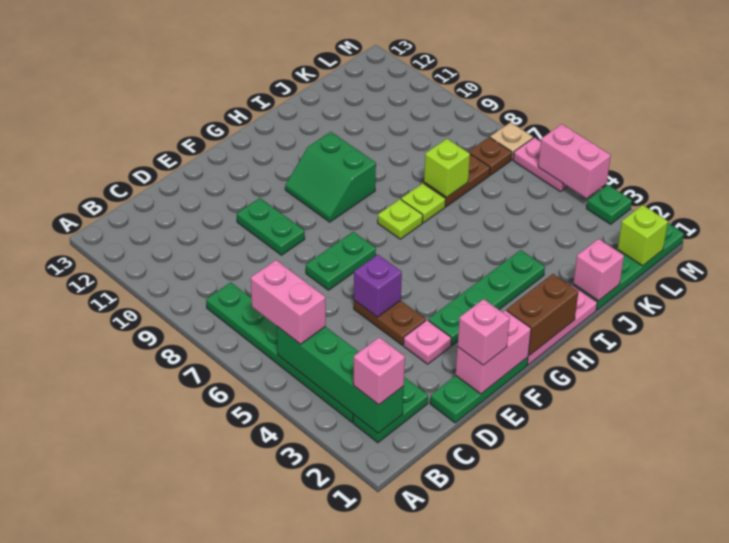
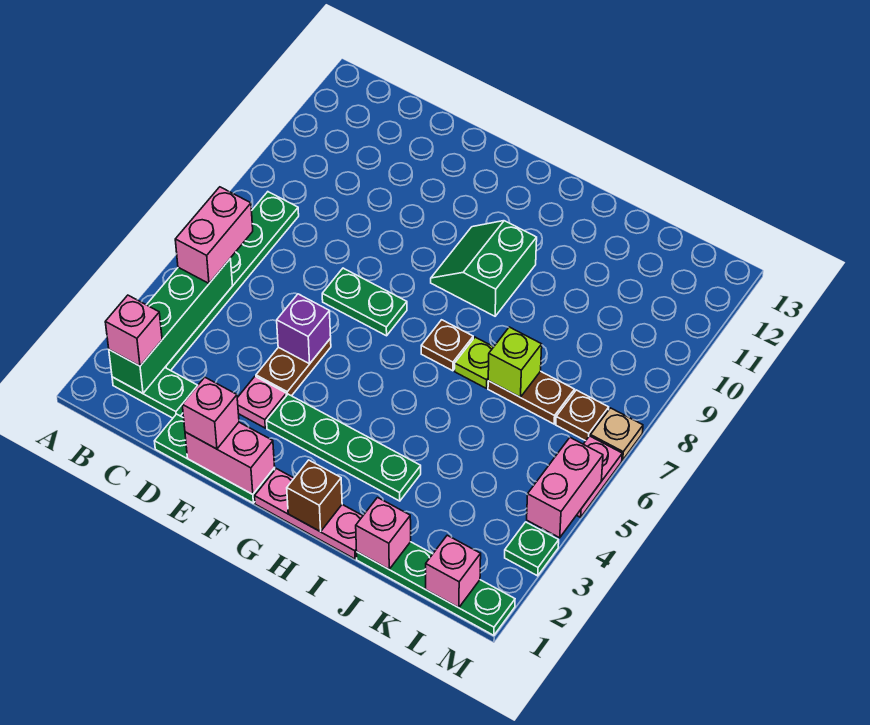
green 1x2 plate [237,198,305,255] -> none
brown 1x2 brick [507,274,578,356] -> brown 1x1 brick [287,460,342,532]
lime 1x1 plate [378,199,423,239] -> brown 1x1 plate [421,320,473,371]
lime 1x1 brick [618,205,668,266] -> pink 1x1 brick [426,535,481,608]

